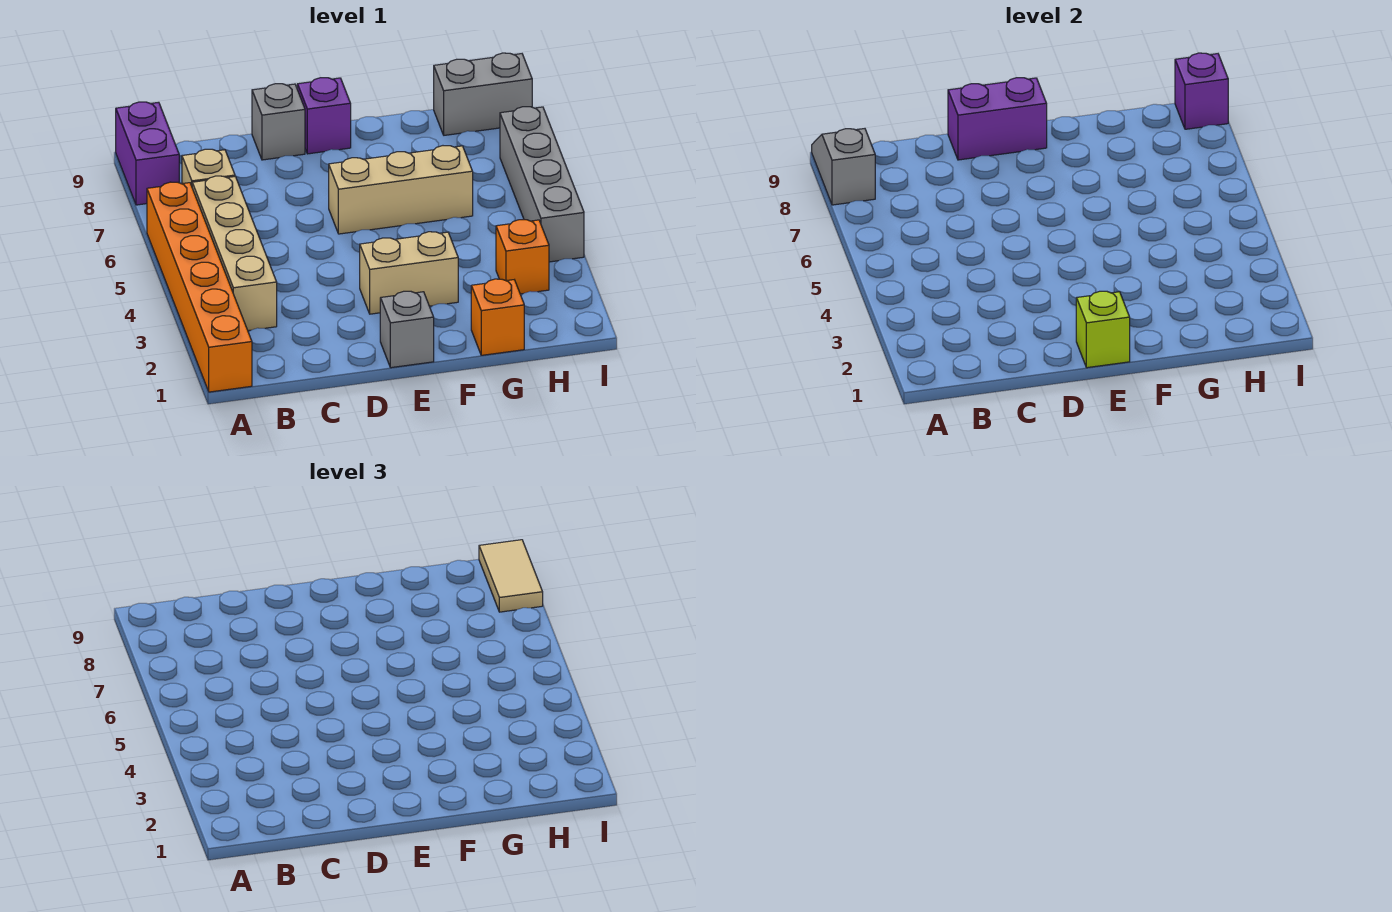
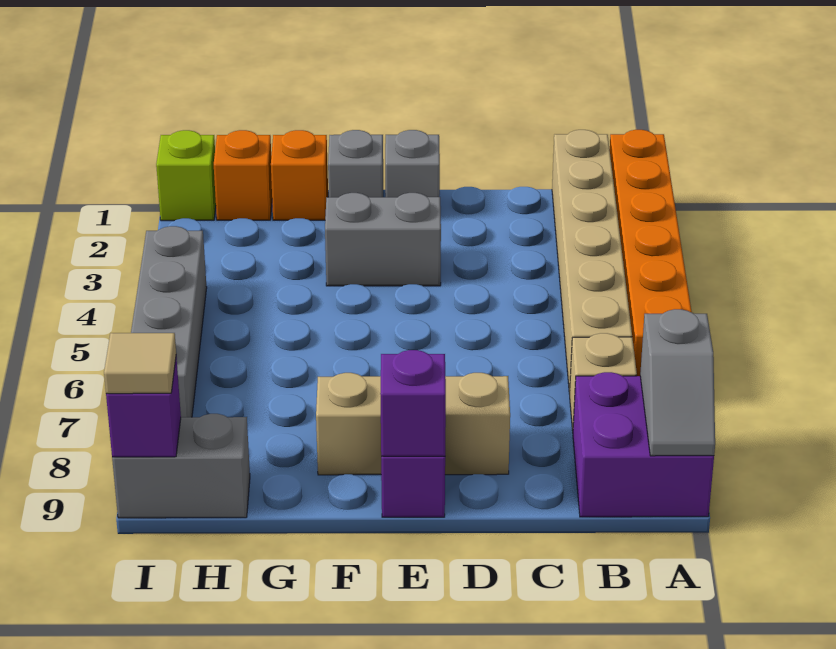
purple 1x2 brick [116,102,179,205] -> purple 2x2 brick [573,372,714,517]
tan 1x4 brick [192,176,277,331] -> tan 1x6 brick [552,130,632,394]
grey 1x1 brick [252,84,305,160] -> grey 1x1 brick moved to [328,130,383,197]
purple 1x2 brick [948,78,1047,160] -> purple 1x1 brick [380,350,446,456]
lime 1x1 brick [1076,291,1130,368] -> lime 1x1 brick moved to [156,130,216,221]
tan 1x2 brick [360,232,458,314] -> grey 1x2 brick [325,193,441,286]
tan 1x3 brick [329,146,473,234] -> tan 1x3 brick moved to [316,373,510,475]
orange 1x1 brick [496,220,549,294] -> orange 1x1 brick moved to [214,130,272,220]
tan 1x2 tile [479,540,543,612] -> tan 1x1 tile [104,333,176,394]

